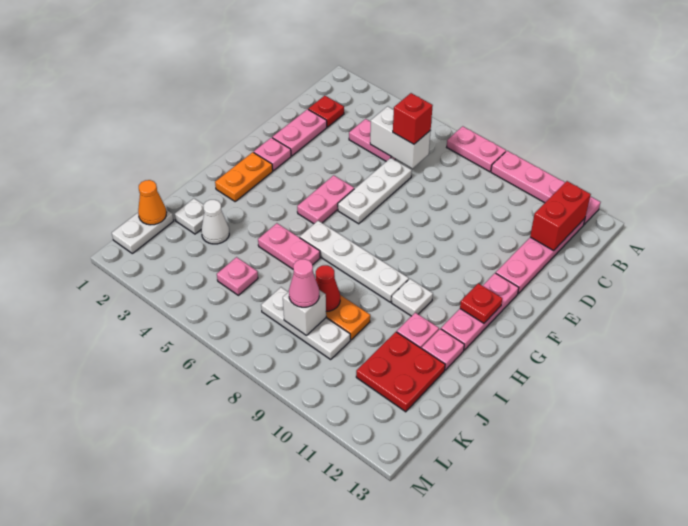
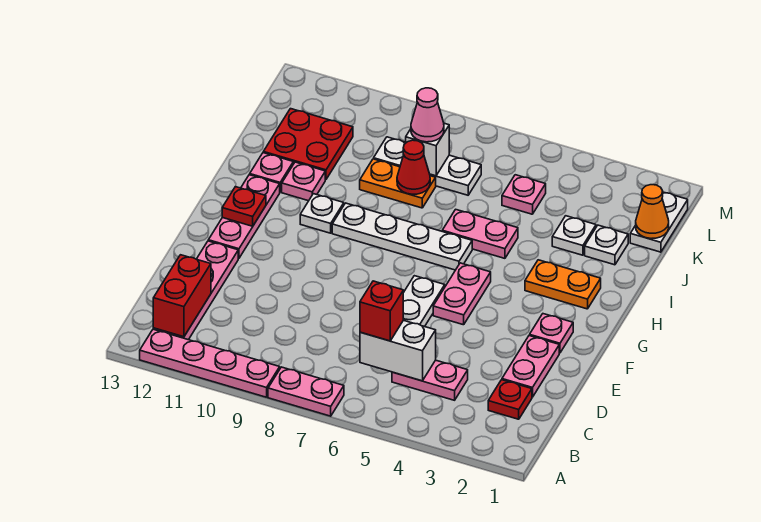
orange 1x2 plate [215,152,273,201] -> orange 1x2 plate turned to [525,260,601,309]
white 1x1 cone [201,200,229,244] -> white 1x1 plate [552,216,596,255]

